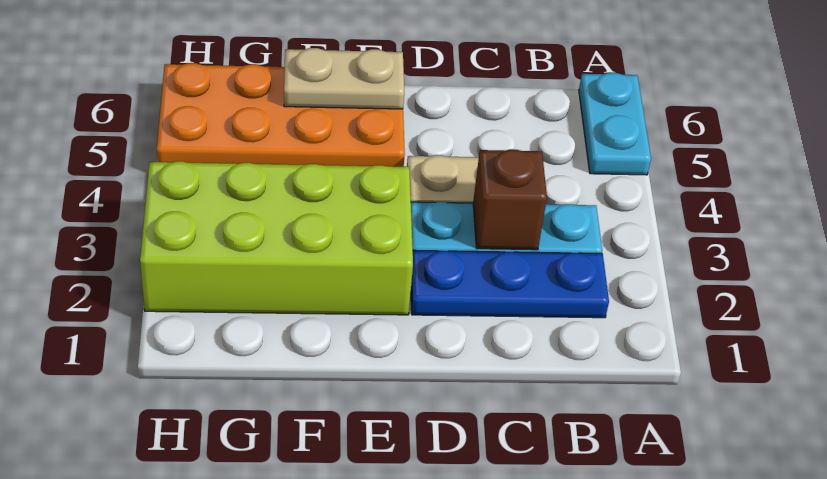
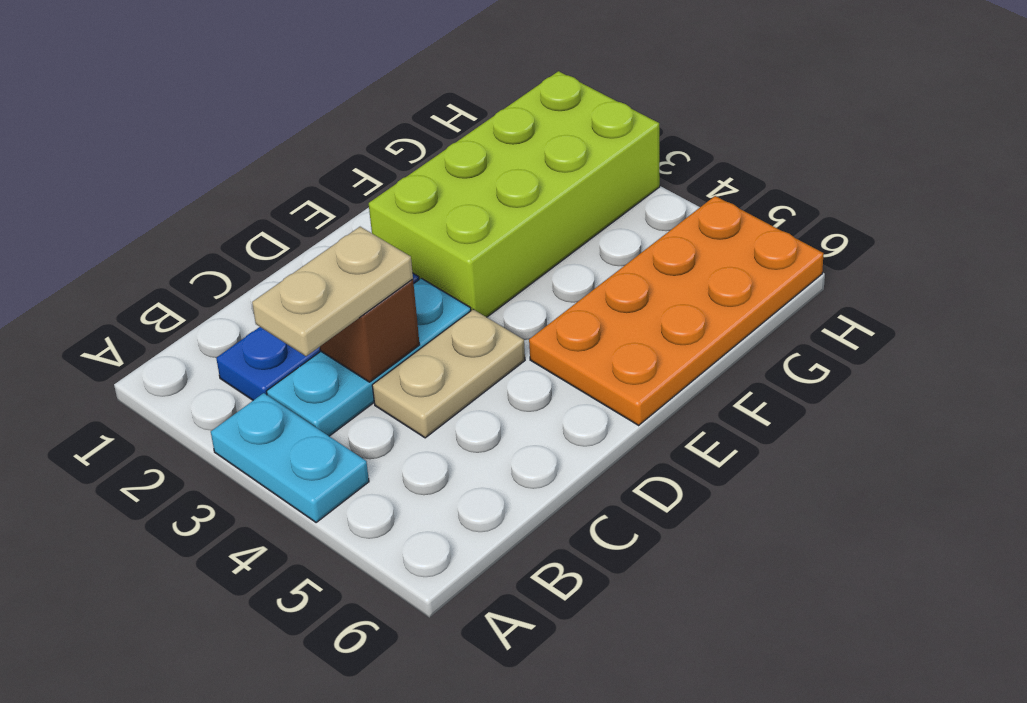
cyan 1x2 plate [579,73,651,175] -> cyan 1x2 plate moved to [211,393,369,523]
tan 1x2 plate [284,48,404,109] -> tan 1x2 plate moved to [252,227,413,356]

